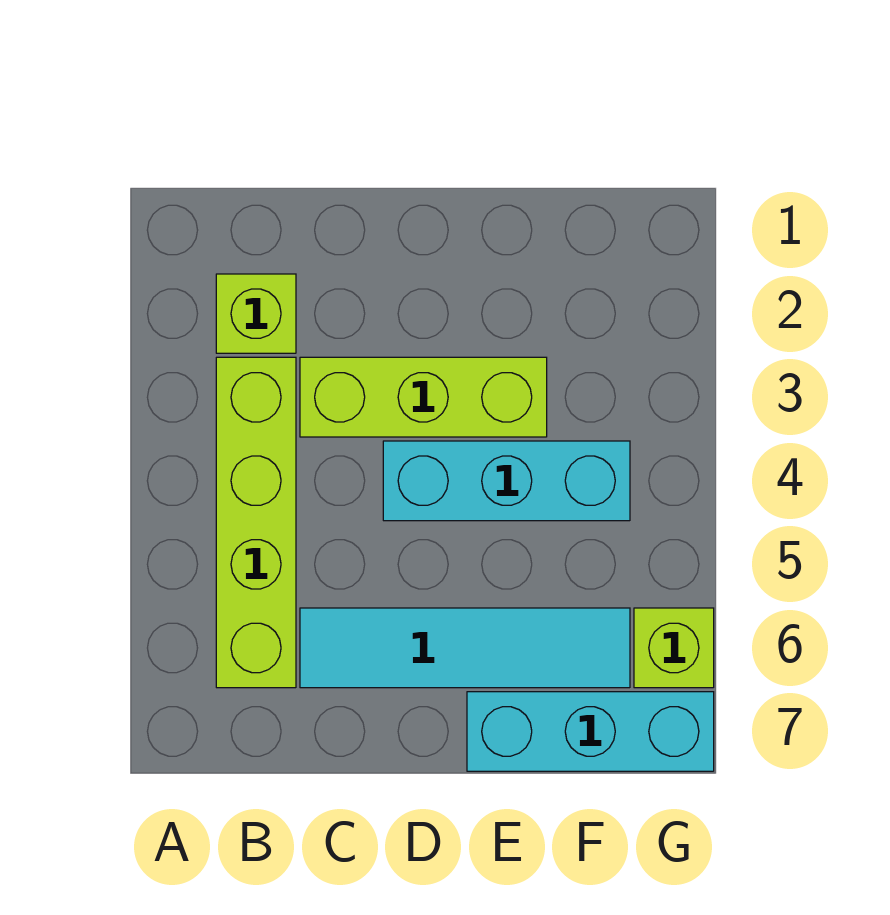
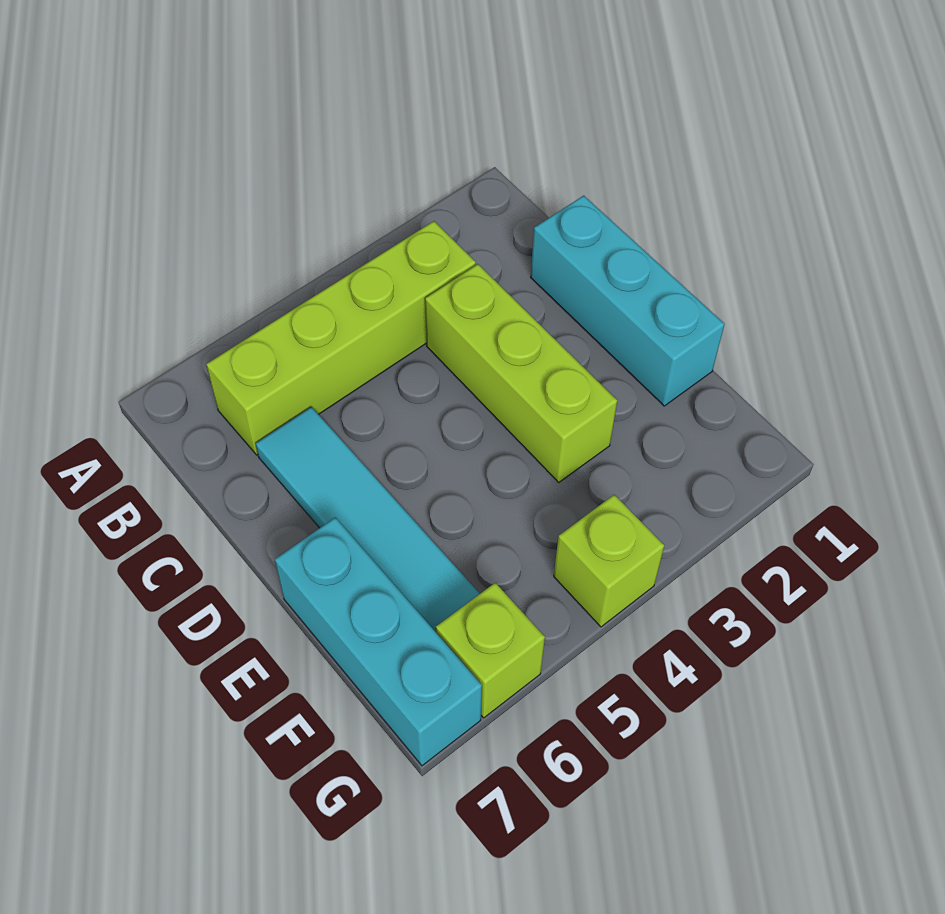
lime 1x1 brick [216,274,296,353] -> lime 1x1 brick moved to [554,495,664,627]
cyan 1x3 brick [383,441,630,521] -> cyan 1x3 brick moved to [531,196,725,406]

